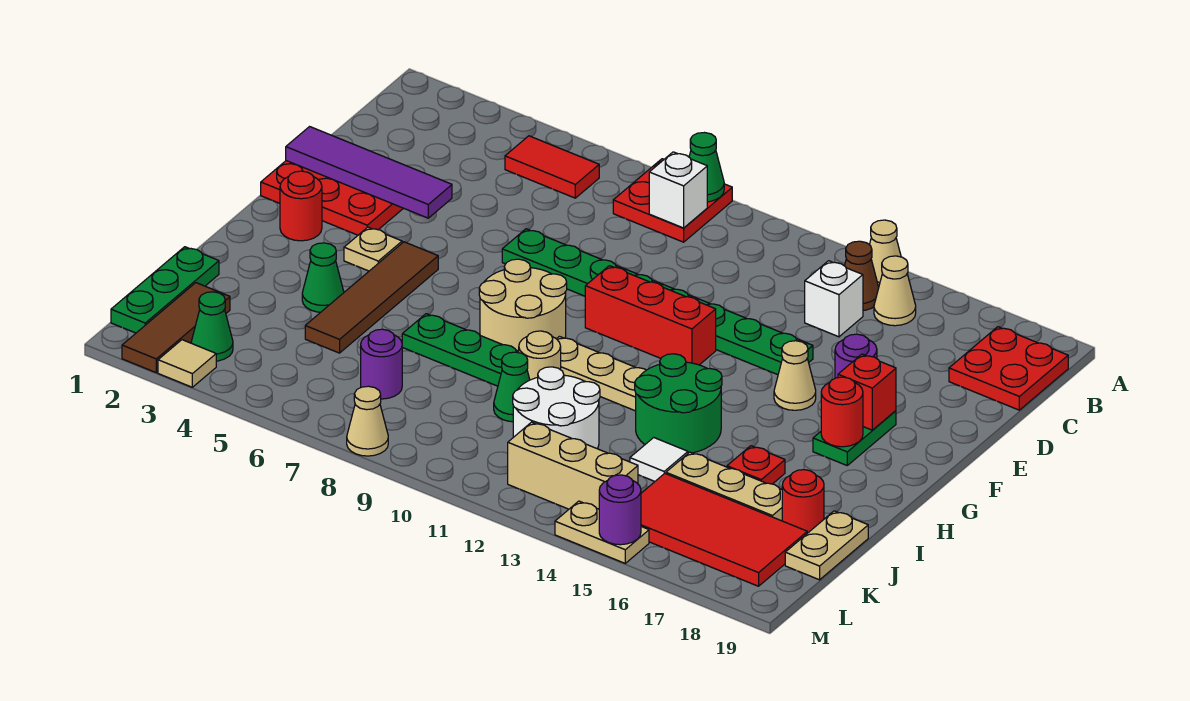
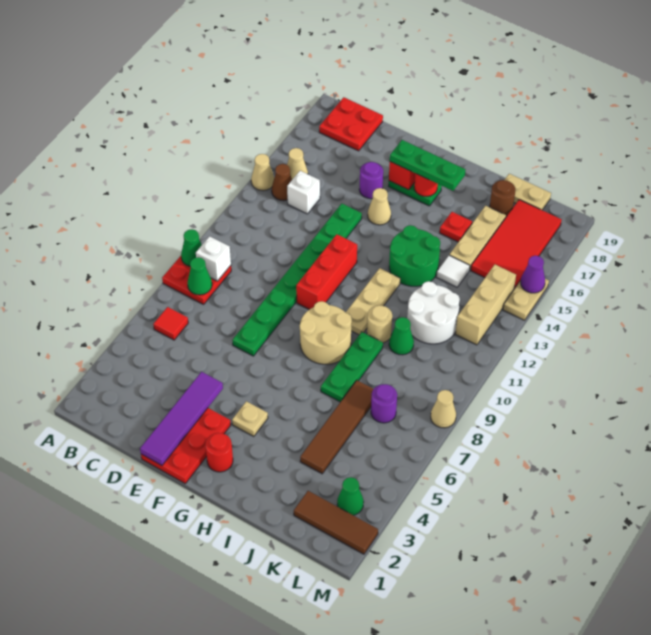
red 1x2 tile [505,136,599,198] -> red 1x1 tile [153,307,188,340]
brown 1x4 tile [305,242,438,353] -> brown 1x4 tile turned to [300,380,373,474]
green 1x1 cone [302,243,344,312] -> green 1x1 cone moved to [187,257,212,295]
green 1x3 plate [111,247,219,333] -> green 1x3 plate moved to [390,140,465,191]
red 1x1 round brick [782,470,824,533] -> brown 1x1 round brick [490,180,515,216]
tan 1x1 tile [158,340,216,387] -> none
purple 1x1 round brick [599,475,641,545] -> purple 1x1 cone [521,256,545,293]

